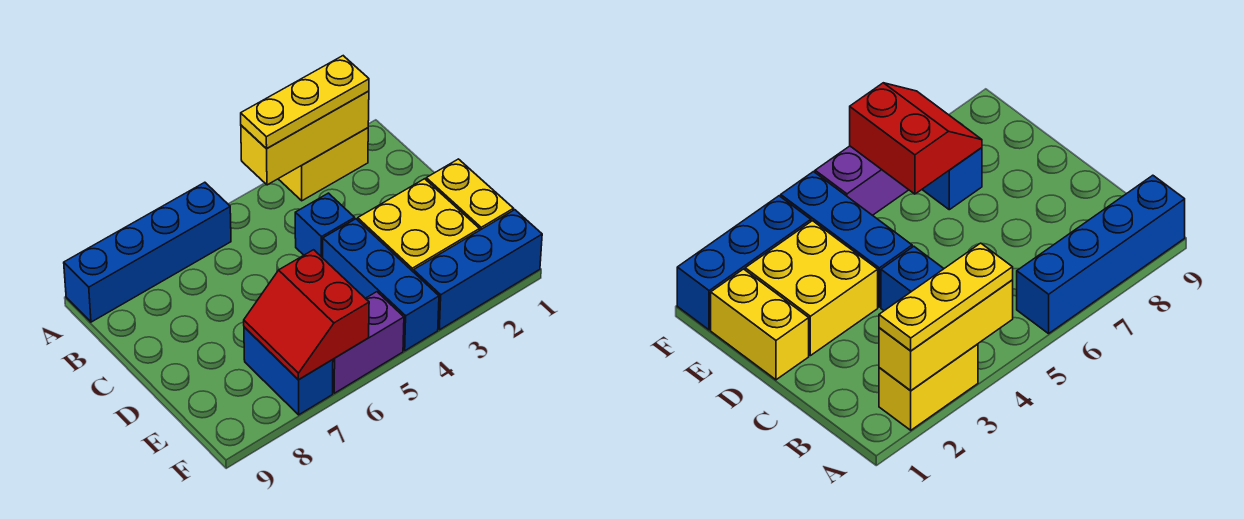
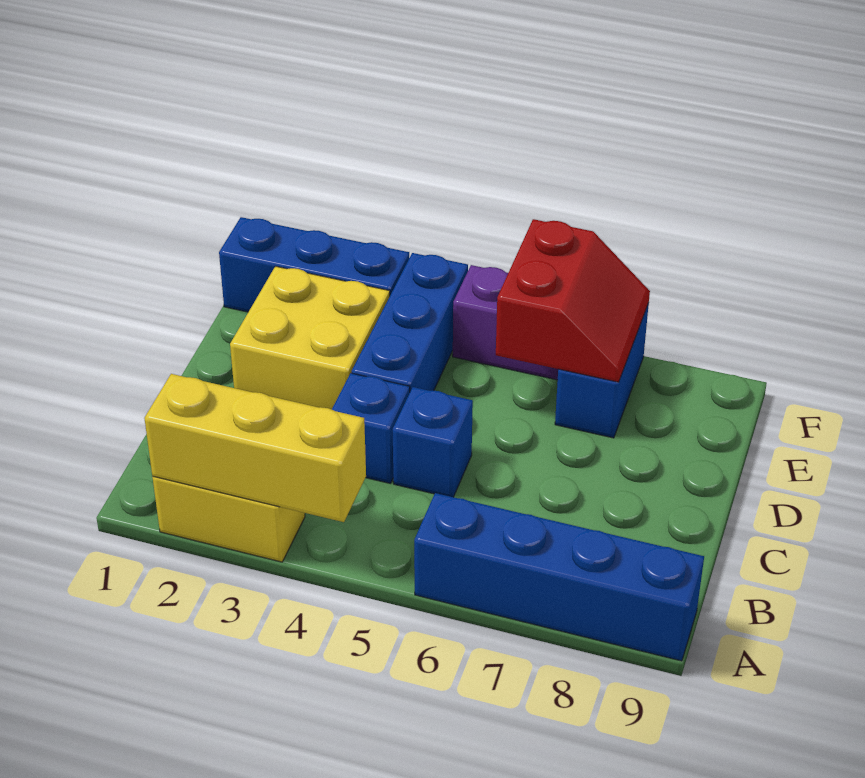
yellow 1x3 plate [241,56,369,149] -> none
none -> blue 1x1 brick [393,387,473,497]
yellow 1x2 brick [426,159,514,230] -> none

